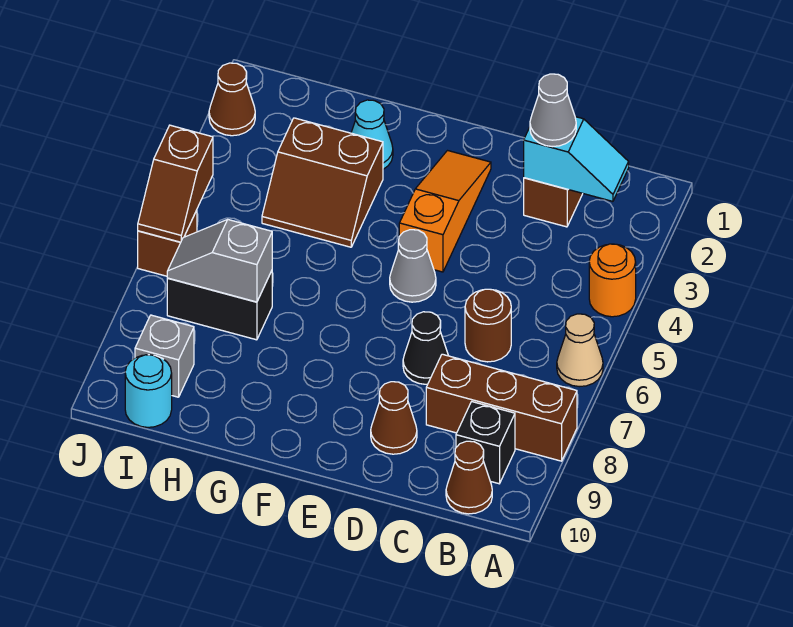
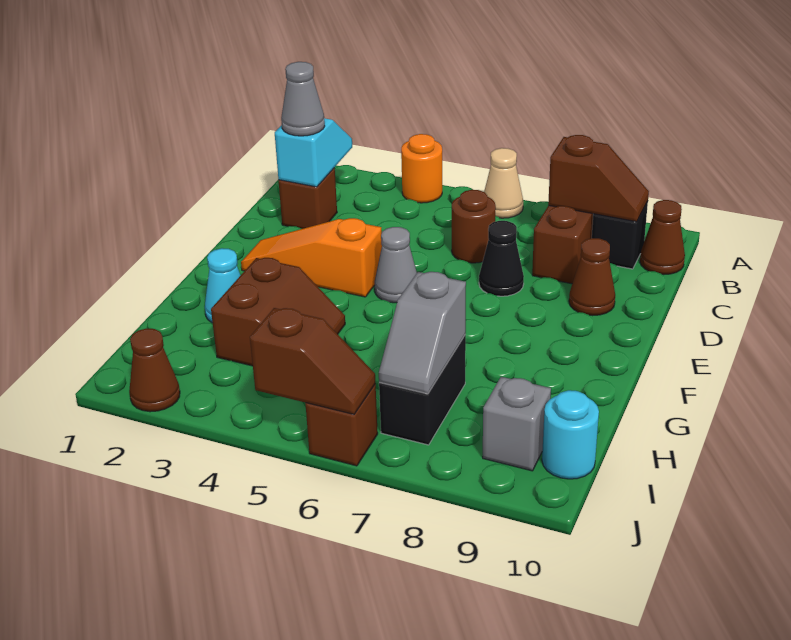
none -> brown 1x2 slope [548,135,649,222]

